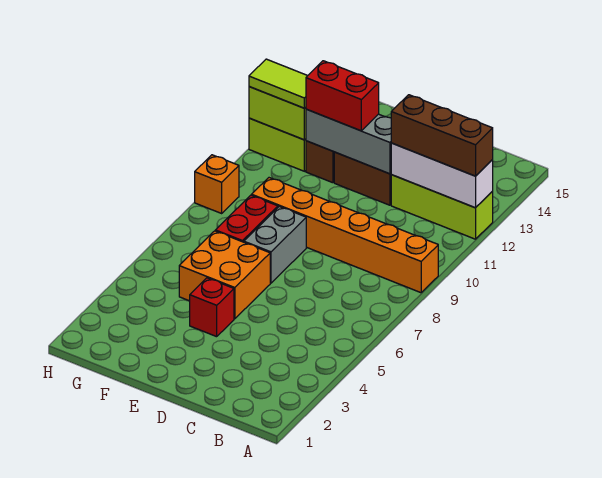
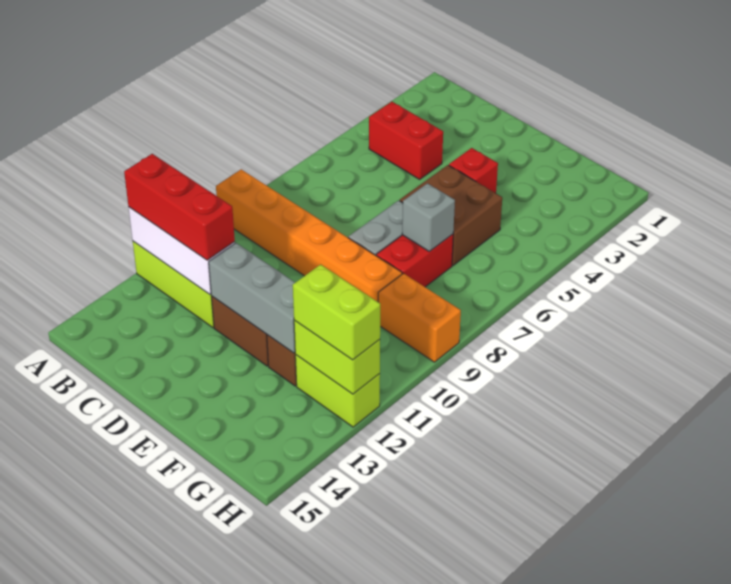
brown 1x3 brick [391,95,493,176] -> red 1x3 brick [124,154,235,260]
orange 2x2 brick [179,231,270,319] -> brown 2x2 brick [400,165,502,265]
red 1x2 brick [306,61,379,131] -> red 1x2 brick moved to [369,102,443,179]
none -> grey 1x1 brick [402,183,455,252]
lime 1x2 tile [249,59,308,108] -> lime 1x2 brick [293,264,380,360]
orange 1x1 brick [195,155,239,213] -> orange 1x2 brick [378,273,461,362]

